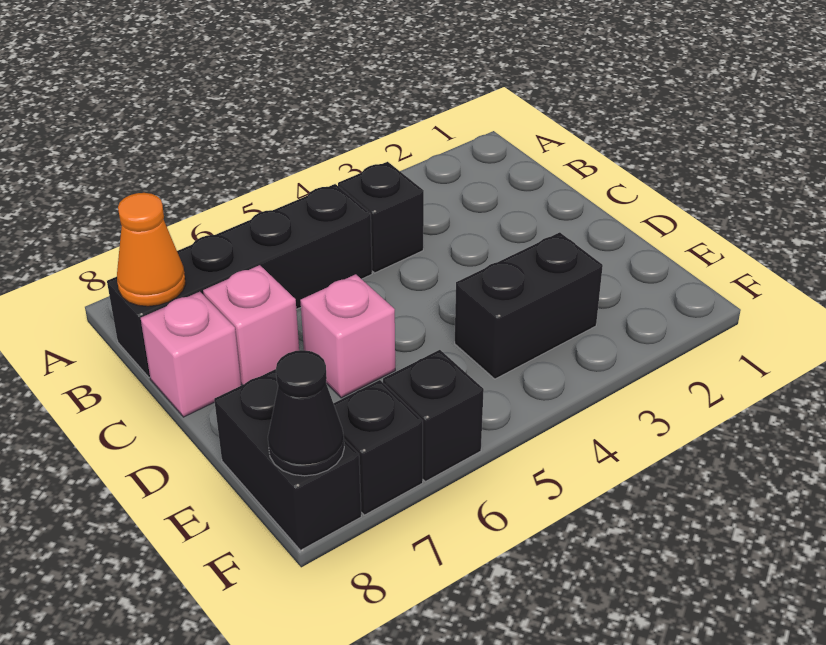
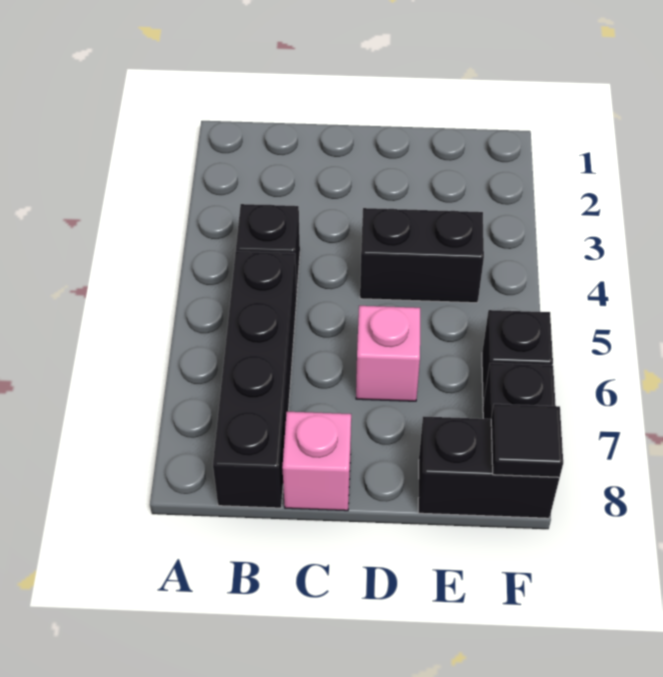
orange 1x1 cone [117,193,186,306] -> none
pink 1x1 brick [203,265,299,385] -> none
black 1x2 brick [455,232,603,379] -> black 1x2 brick turned to [360,208,484,303]
black 1x1 cone [268,350,344,476] -> black 1x1 tile [491,404,563,478]

